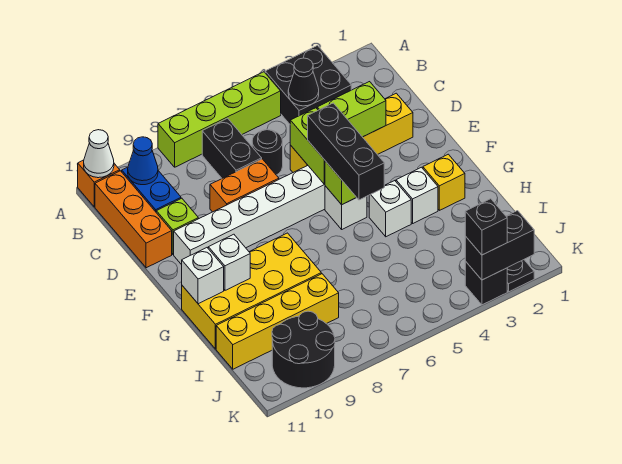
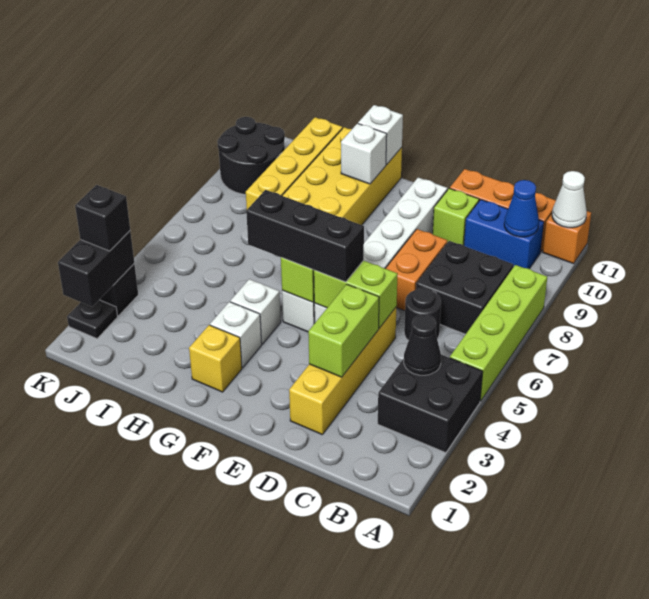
black 1x2 brick [202,118,262,178] -> black 2x2 brick [416,241,514,334]

